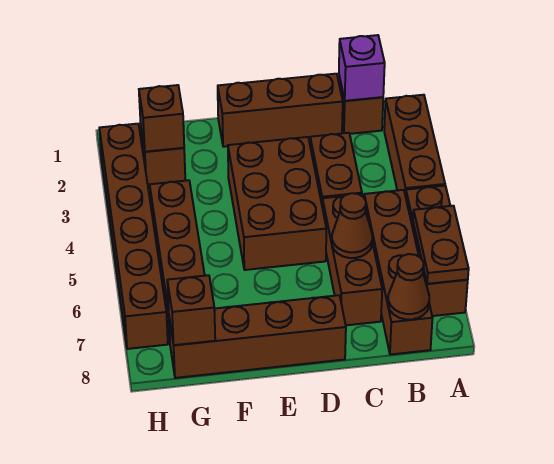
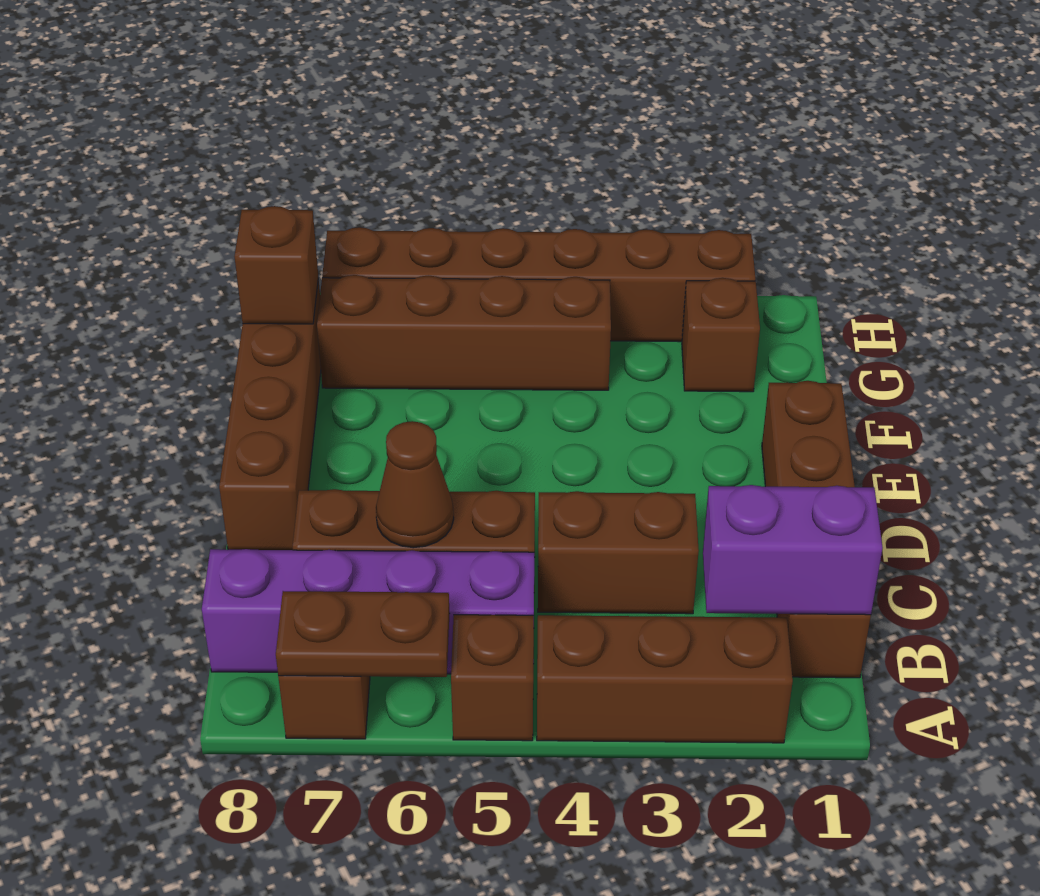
purple 1x1 brick [339,35,385,101] -> purple 1x2 brick [703,485,883,615]
brown 1x4 brick [364,190,432,355] -> purple 1x4 brick [202,549,534,674]
brown 1x1 cone [388,254,429,320] -> none
brown 2x3 brick [228,137,326,270] -> none
brown 1x1 brick [139,85,184,152] -> none

